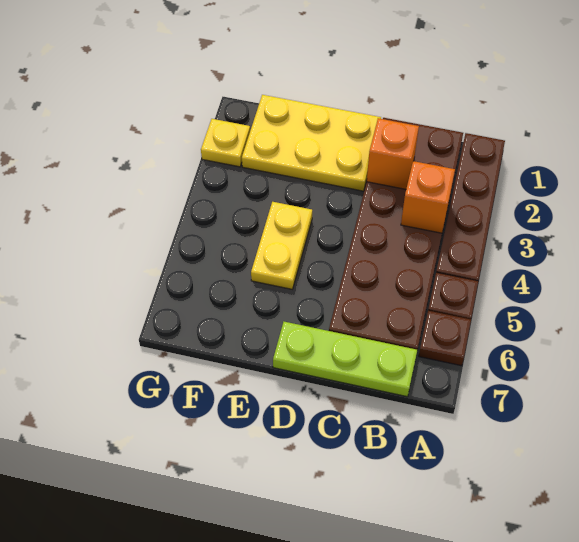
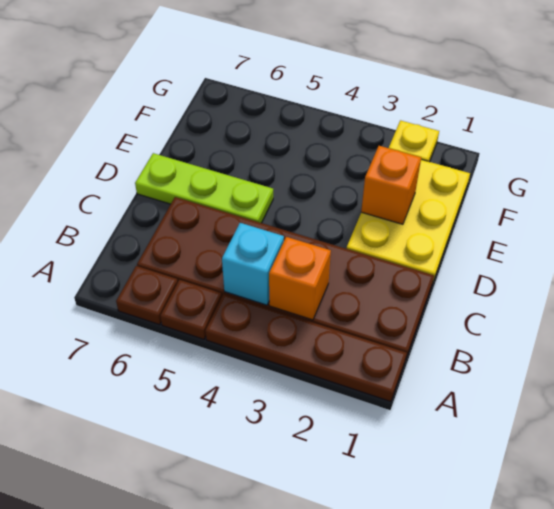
none -> cyan 1x1 brick [222,223,284,305]
lime 1x3 plate [273,322,417,397] -> lime 1x3 plate turned to [135,153,273,223]
orange 1x1 brick [367,118,419,189] -> orange 1x1 brick moved to [361,146,421,224]
yellow 1x2 plate [251,202,312,289] -> none

